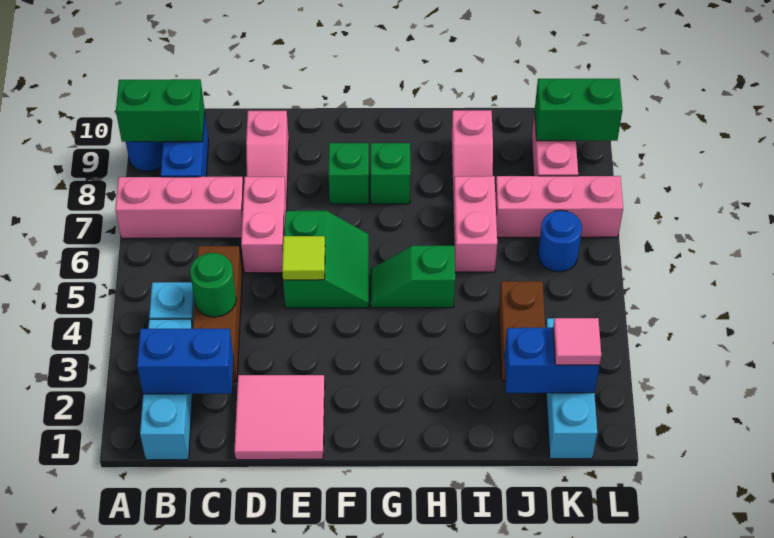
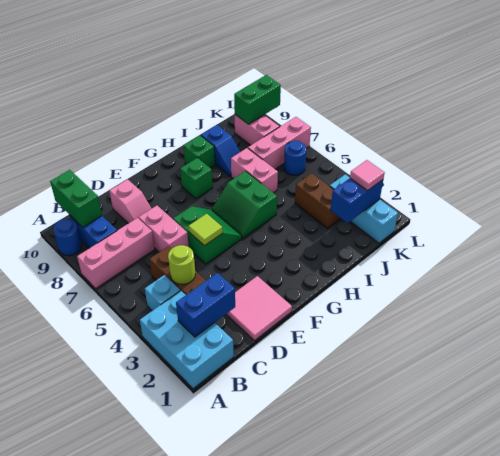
green 1x2 brick [116,79,205,142] -> green 1x2 brick turned to [50,170,102,227]
cyan 1x3 brick [140,319,193,460] -> cyan 2x3 brick [140,291,234,389]
green 1x1 round brick [190,253,236,317] -> lime 1x1 round brick [168,245,195,285]
green 1x1 brick [329,143,369,204] -> green 1x1 brick moved to [184,135,215,168]
green 1x2 slope [371,246,455,308] -> green 2x2 slope [212,171,277,238]
pink 1x2 slope [451,110,493,196] -> blue 1x2 slope [201,125,240,176]

